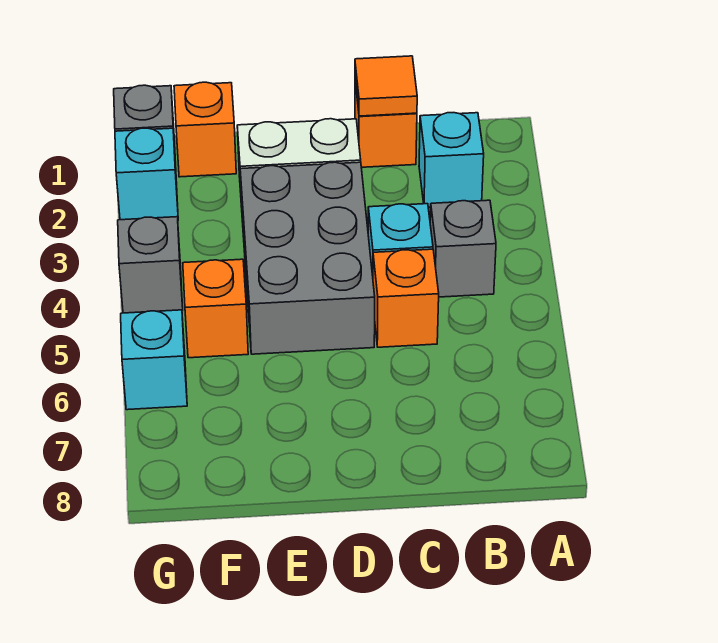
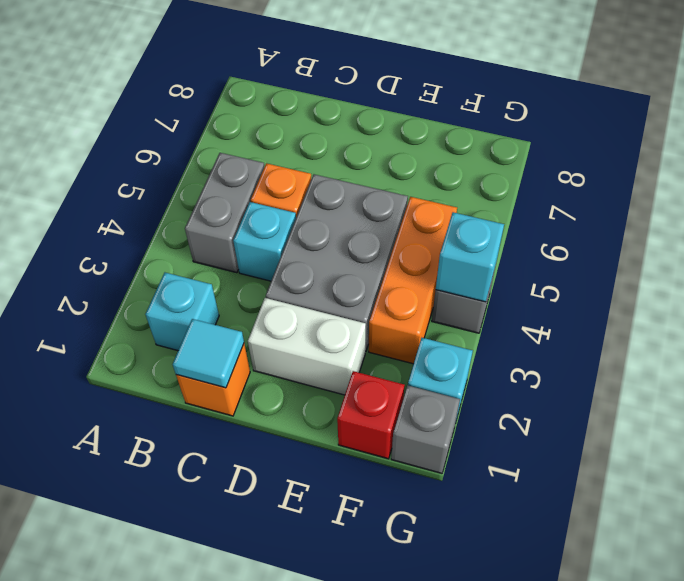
grey 1x1 brick [430,200,496,297] -> grey 1x2 brick [185,153,264,273]
orange 1x1 tile [355,56,417,116] -> cyan 1x1 tile [173,319,244,388]
orange 1x1 brick [174,82,236,177] -> red 1x1 brick [337,371,405,459]
orange 1x1 brick [183,259,248,358] -> orange 1x3 brick [369,197,457,364]
cyan 1x1 brick [121,310,187,410] -> cyan 1x1 brick moved to [436,212,504,302]

